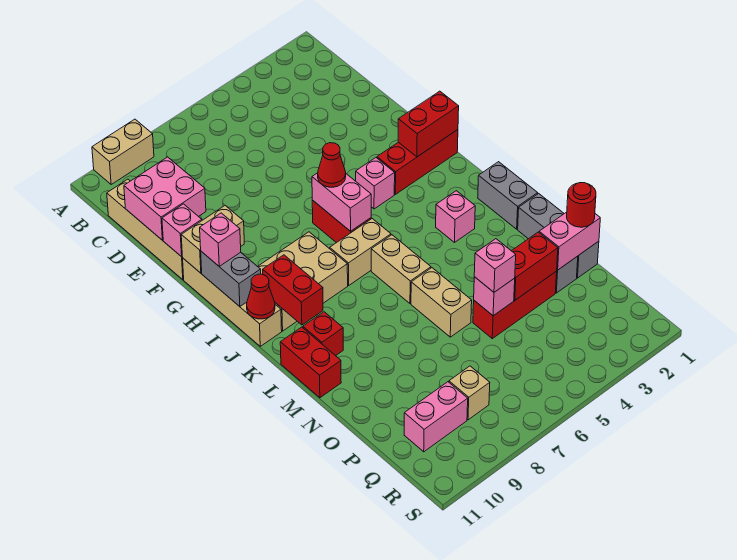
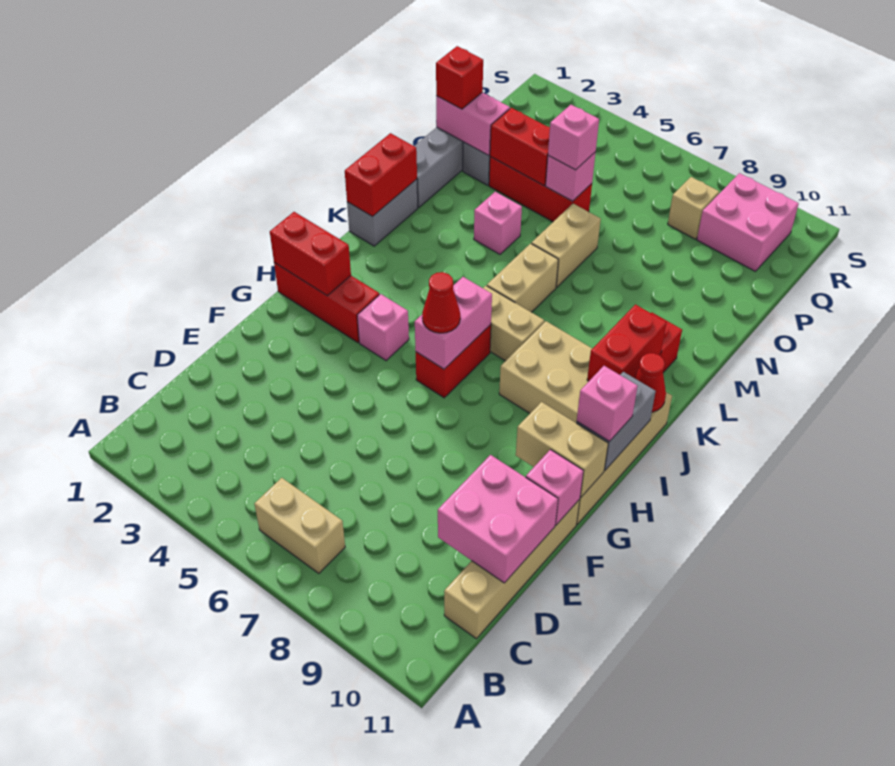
tan 1x2 brick [92,119,154,184] -> tan 1x2 brick moved to [254,478,345,573]
pink 1x1 brick [436,191,475,242] -> pink 1x1 brick moved to [474,192,522,254]
red 1x2 brick [280,327,341,398] -> red 1x2 brick moved to [345,133,417,217]
red 1x1 round brick [567,183,596,227] -> red 1x1 brick [436,46,483,109]
pink 1x2 brick [404,382,468,452] -> pink 2x2 brick [697,173,799,271]

